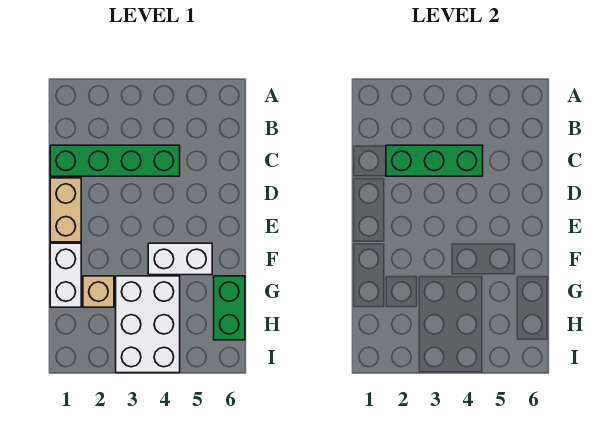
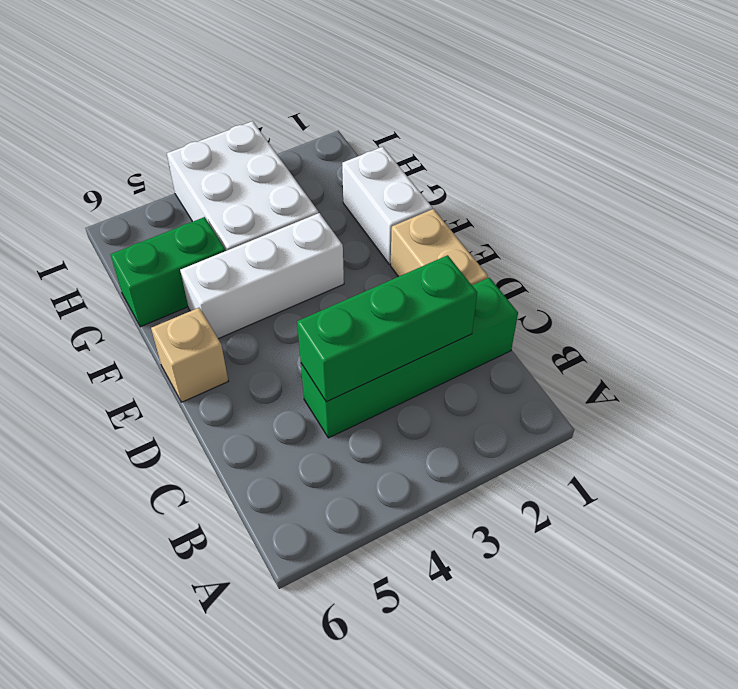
white 1x2 brick [148,243,212,275] -> white 1x3 brick [180,213,344,339]
tan 1x1 brick [83,276,114,307] -> tan 1x1 brick moved to [151,308,228,402]
green 1x2 brick [214,276,245,340] -> green 1x2 brick turned to [110,217,225,327]

